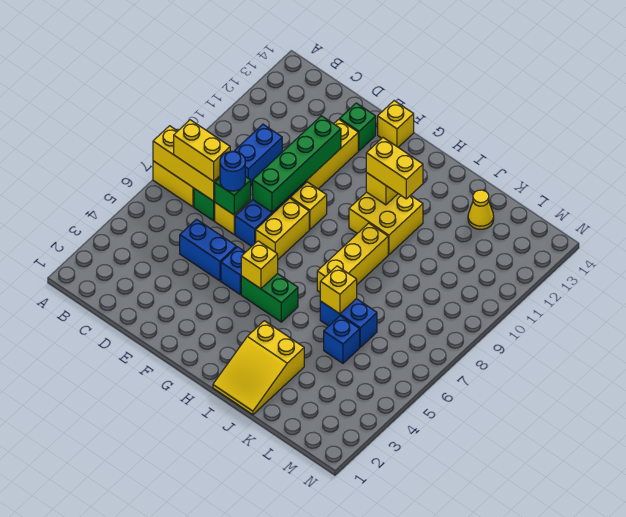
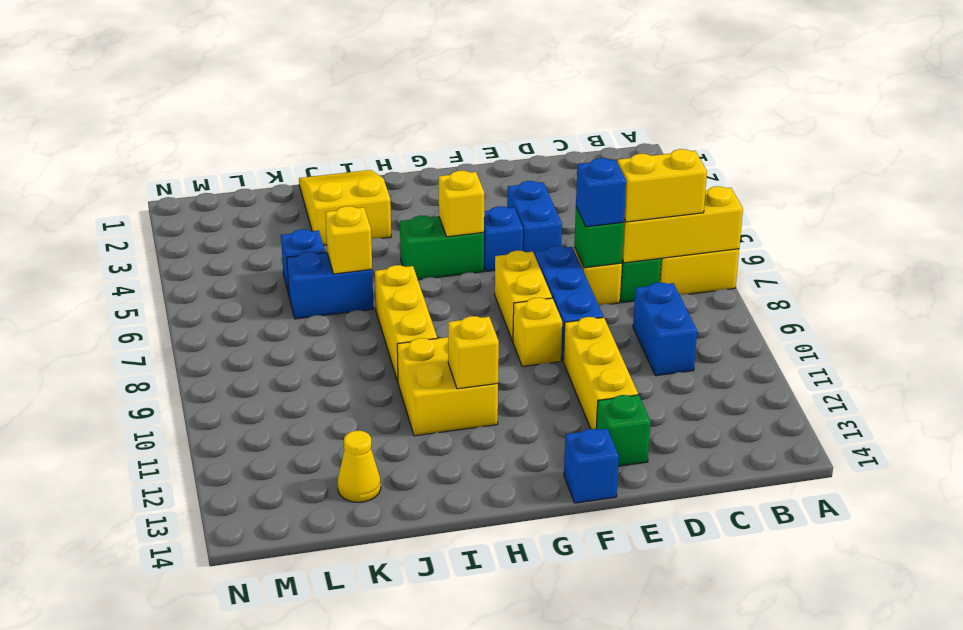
blue 1x2 brick [180,219,236,281] -> blue 1x2 brick turned to [507,181,562,255]
blue 1x1 round brick [220,151,245,191] -> blue 1x1 brick [576,158,626,227]
green 1x4 brick [253,116,341,212] -> none
yellow 1x1 brick [378,101,414,147] -> blue 1x1 brick [564,429,619,503]
yellow 1x2 brick [366,138,423,199] -> none

